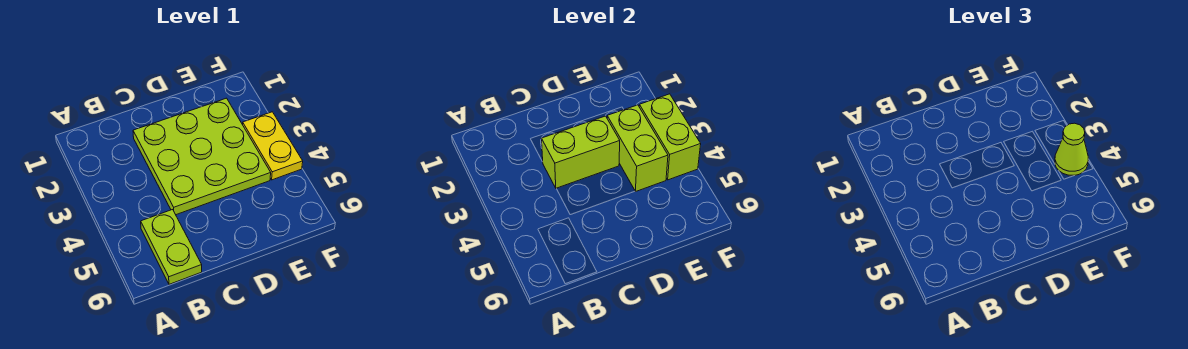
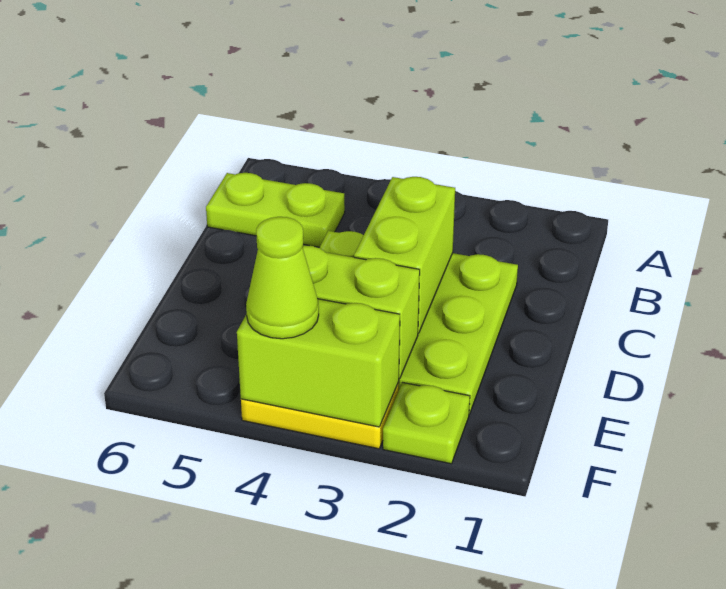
none -> lime 1x1 plate [383,383,470,464]

